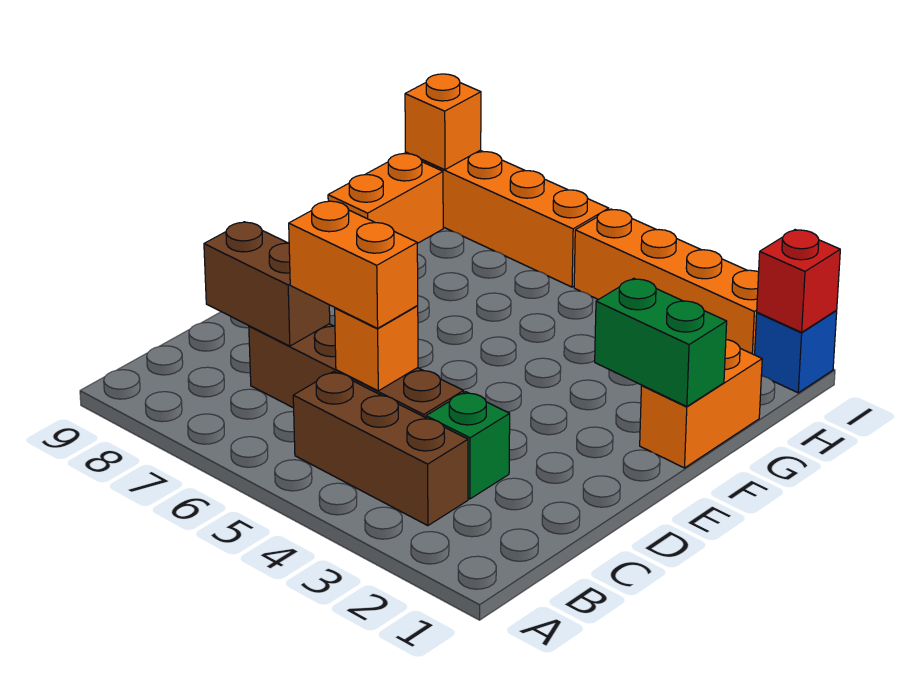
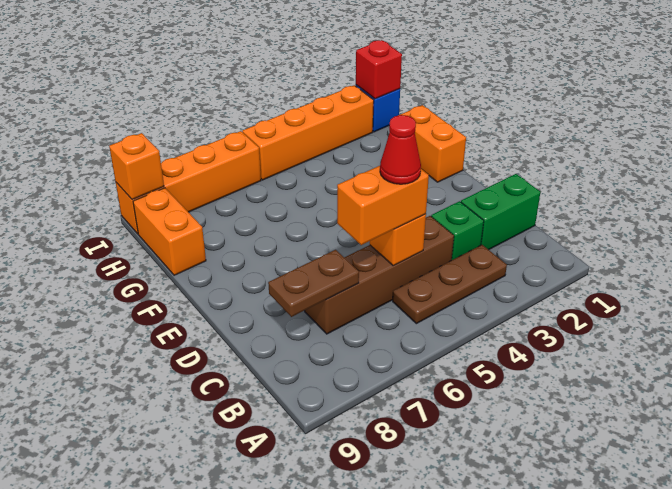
brown 1x3 brick [293,372,468,526] -> brown 1x3 plate [393,245,507,324]
none -> red 1x1 cone [380,115,421,184]
brown 1x2 brick [204,222,330,346] -> brown 1x2 plate [268,250,359,317]
green 1x2 brick [595,278,727,407] -> green 1x2 brick moved to [461,174,540,250]

